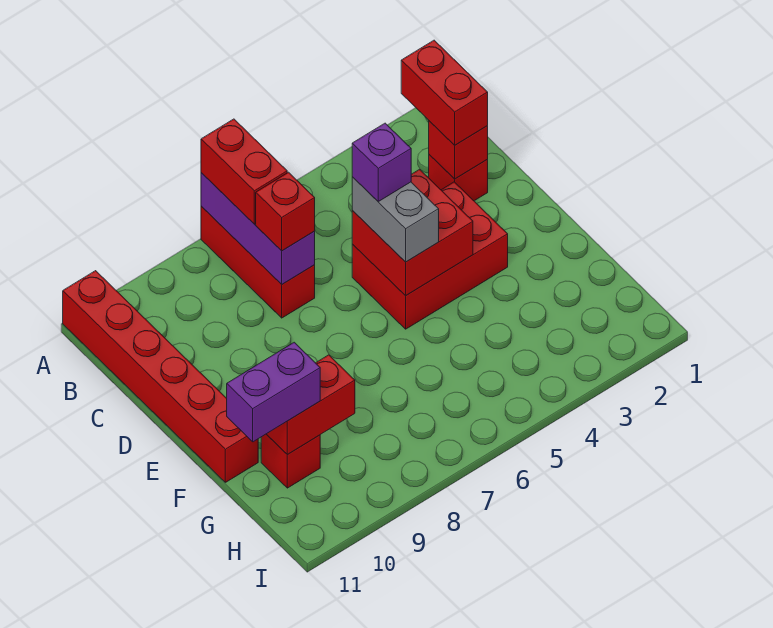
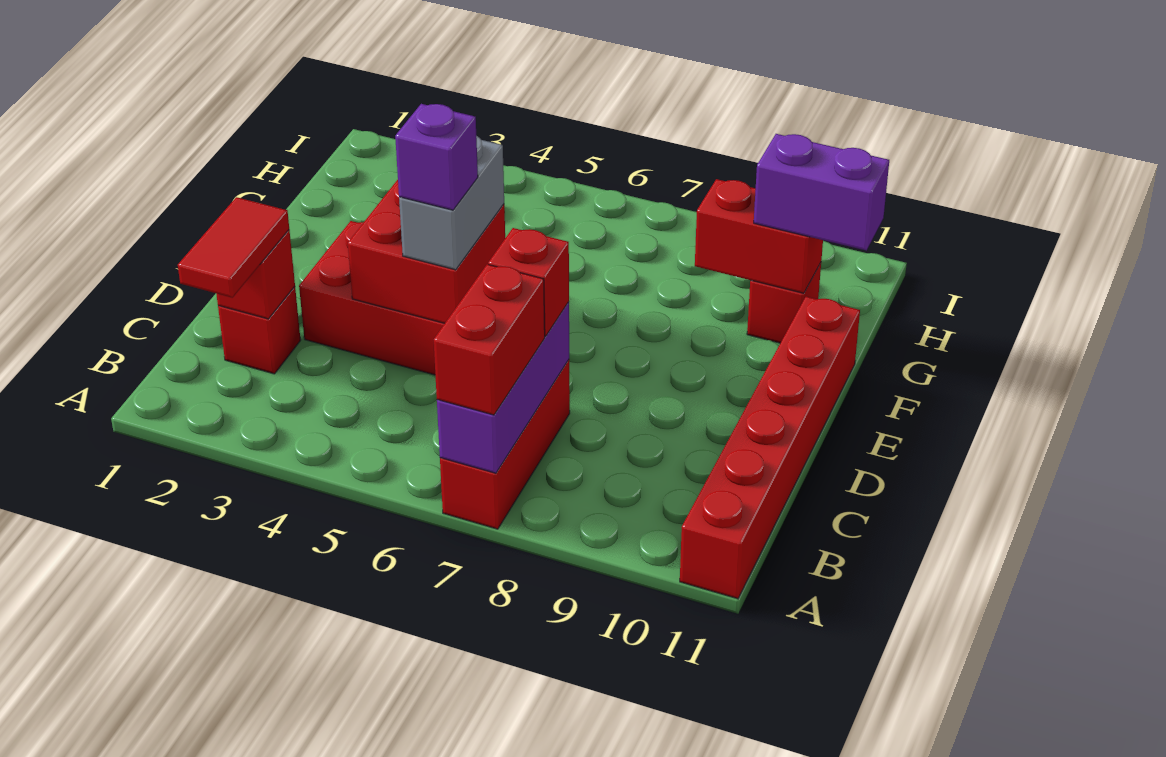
red 1x2 brick [401,40,488,145] -> red 1x2 tile [178,197,289,298]

